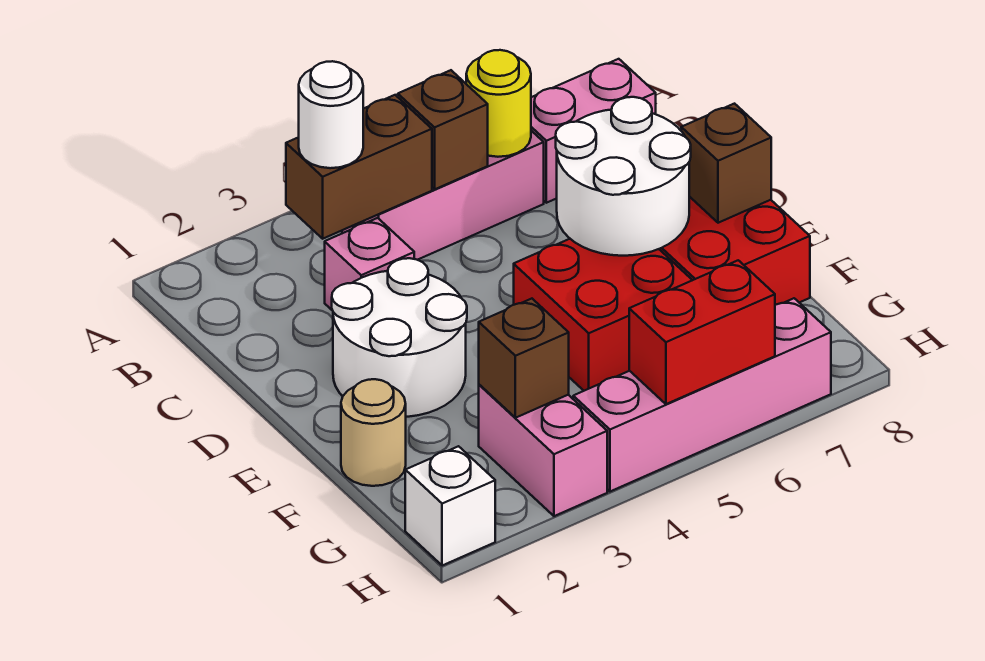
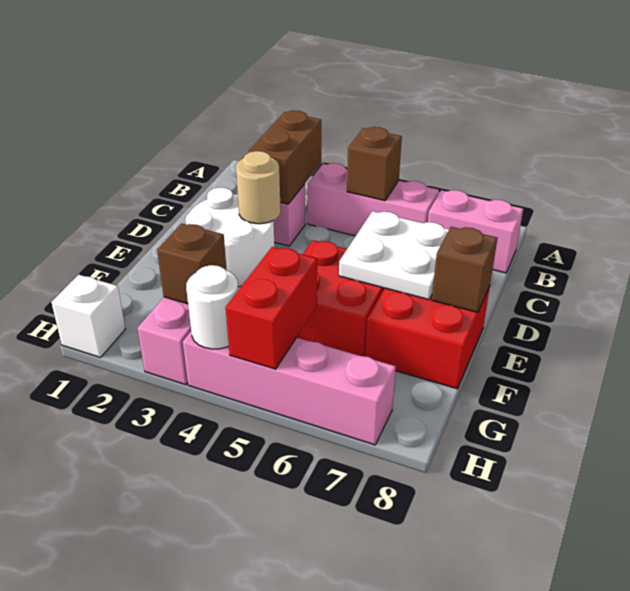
brown 1x2 brick [286,95,432,239] -> brown 1x2 brick turned to [249,110,321,204]
white 1x1 round brick [299,61,363,168] -> white 1x1 round brick moved to [186,265,238,349]
yellow 1x1 round brick [466,50,531,157] -> none
white 2x2 round brick [556,97,691,256] -> white 2x2 plate [339,211,449,300]
tan 1x1 round brick [341,379,406,486] -> tan 1x1 round brick moved to [236,151,281,224]
red 1x2 brick [629,260,775,404] -> red 1x2 brick turned to [226,247,317,369]

